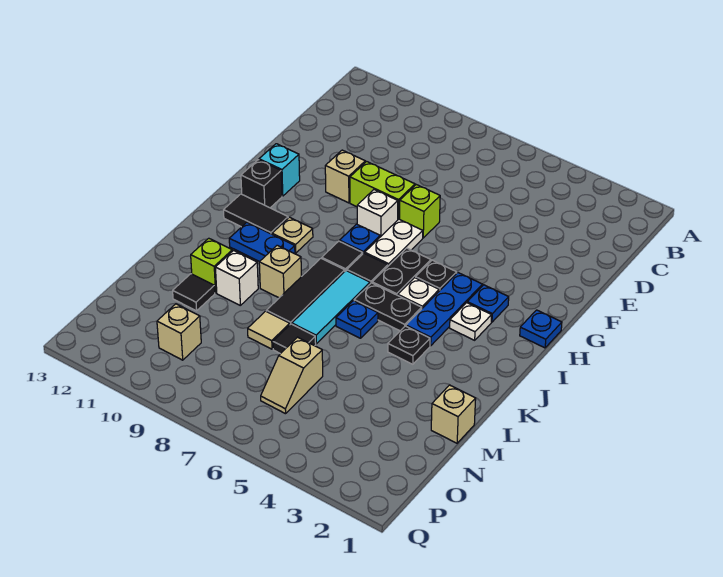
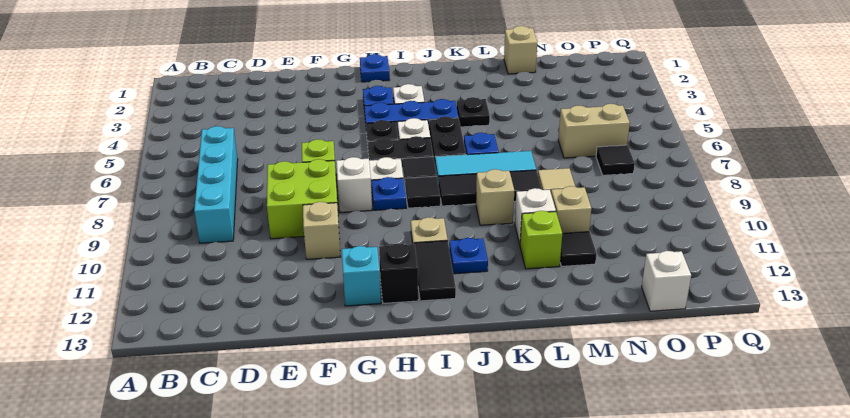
none -> cyan 1x4 brick [194,126,238,243]
lime 1x2 brick [350,162,415,219] -> lime 2x2 brick [267,159,339,239]
blue 1x2 plate [229,222,295,262] -> blue 1x1 plate [449,238,488,274]
black 1x1 tile [273,324,316,354] -> black 1x1 tile moved to [596,145,635,175]
tan 1x2 slope [261,337,323,414] -> tan 1x2 brick [558,104,630,158]
tan 1x1 brick [157,304,201,360] -> tan 1x1 brick moved to [551,186,592,233]
none -> white 1x1 brick [642,251,691,311]

